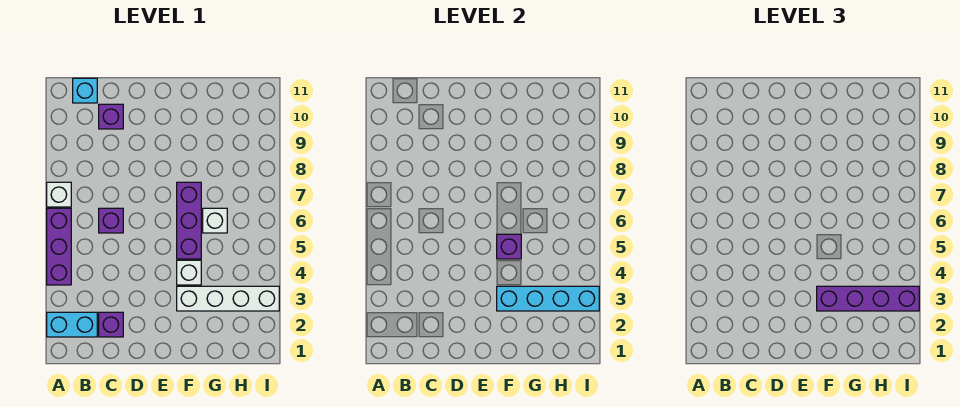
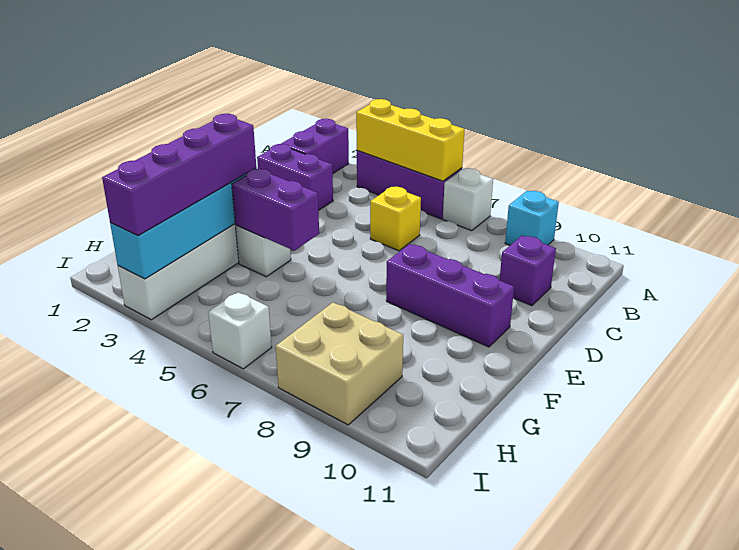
cyan 1x2 brick [47,312,97,337] -> purple 1x2 brick [281,119,349,173]
none -> yellow 1x3 brick [356,99,465,181]
cyan 1x1 brick [73,78,97,103] -> cyan 1x1 brick moved to [505,191,559,245]
purple 1x1 brick [99,312,123,337] -> purple 1x2 brick [257,144,333,211]
purple 1x1 brick [99,208,123,233] -> yellow 1x1 brick [370,187,421,251]
purple 1x3 brick [177,182,201,259] -> purple 1x3 brick moved to [386,244,514,347]
purple 1x1 brick [497,234,521,259] -> purple 1x2 brick [232,169,319,251]
white 1x1 brick [203,208,227,233] -> white 1x1 brick moved to [208,292,272,369]
none -> tan 2x2 brick [276,302,403,425]

